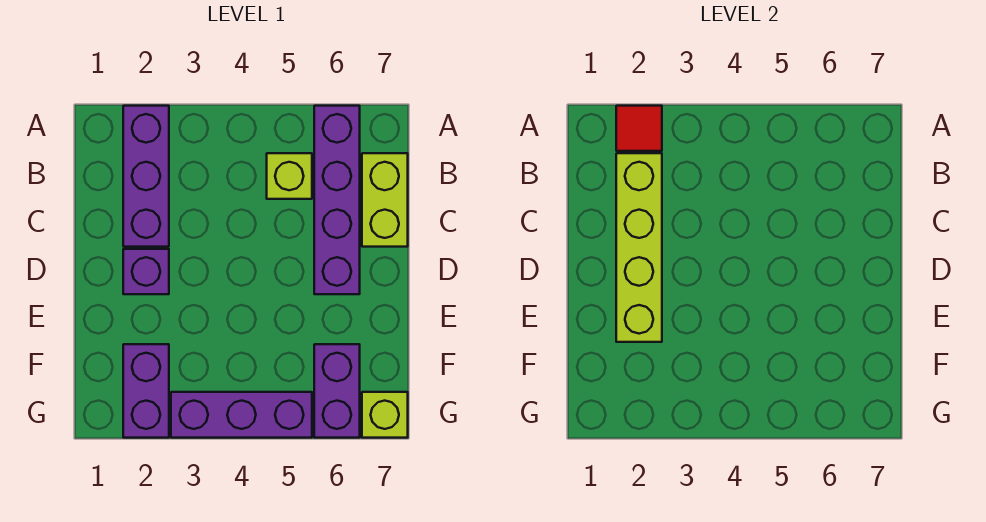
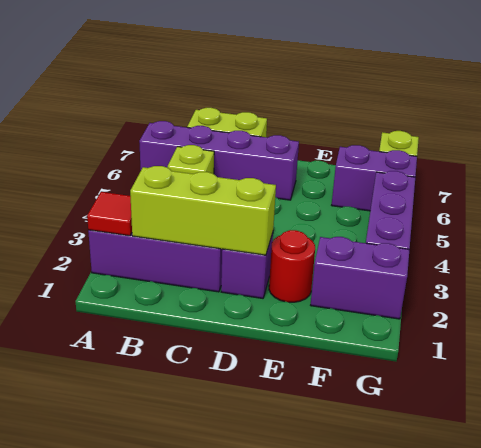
lime 1x4 brick [616,153,662,342] -> lime 1x3 brick [130,166,276,255]
none -> red 1x1 round brick [269,230,315,302]

